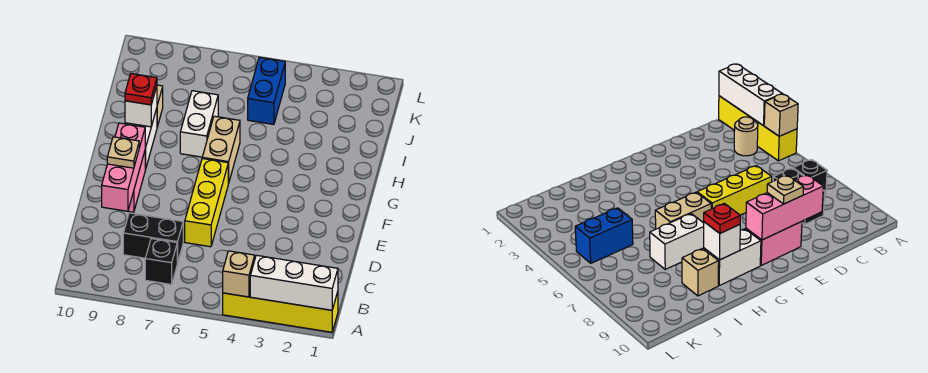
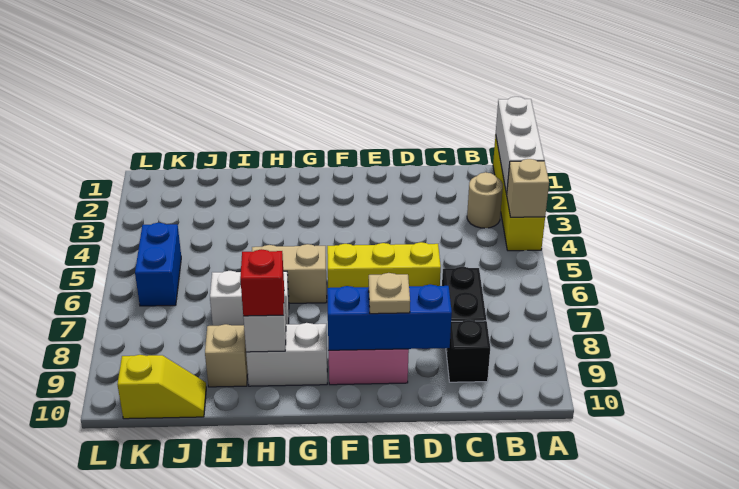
black 1x1 brick [145,239,177,285] -> black 1x1 brick moved to [447,320,490,382]
pink 1x3 brick [102,123,145,211] -> blue 1x3 brick [327,285,452,350]
red 1x1 plate [125,74,157,105] -> red 1x1 brick [240,249,284,316]
blue 1x2 brick [248,57,285,125] -> blue 1x2 brick turned to [135,223,181,306]
none -> yellow 1x2 slope [117,355,206,419]

